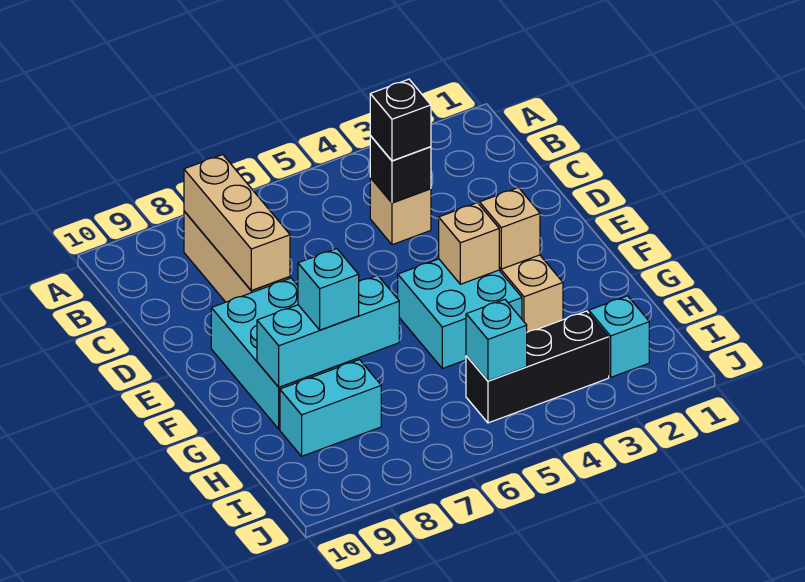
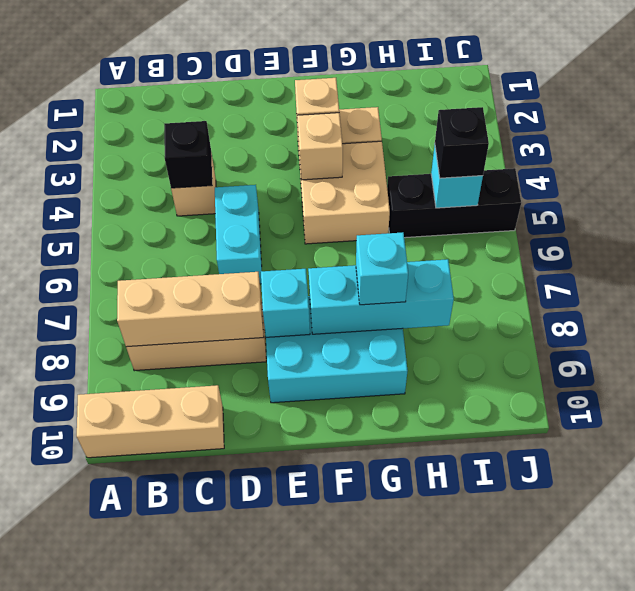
none -> tan 1x3 brick [77,385,224,458]
black 1x1 brick [370,79,431,161] -> black 1x1 brick moved to [435,107,489,178]
cyan 2x2 brick [398,259,522,369] -> tan 2x2 brick [299,141,390,244]
cyan 1x3 brick [257,275,399,387] -> cyan 1x3 brick turned to [308,259,454,334]
cyan 1x2 brick [280,360,381,456] -> cyan 1x2 brick moved to [215,185,262,284]
cyan 1x1 brick [589,296,649,377] -> cyan 1x1 brick moved to [261,269,310,337]
black 1x3 brick [466,311,609,423] -> black 1x3 brick turned to [387,168,521,238]

